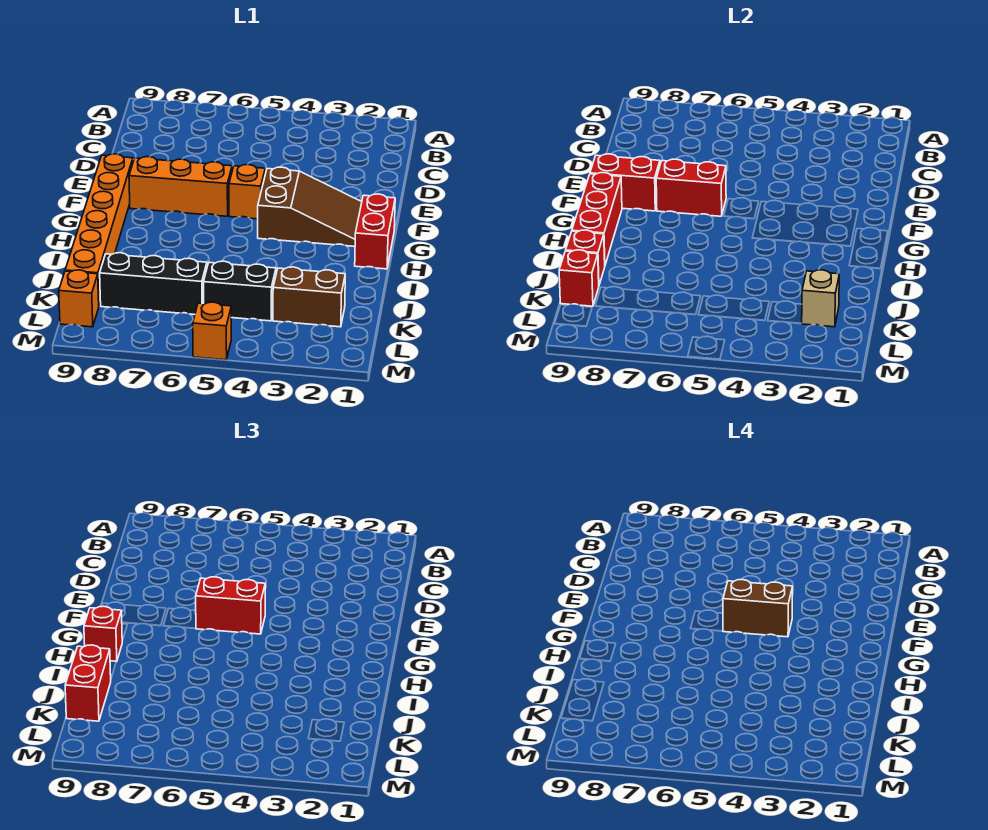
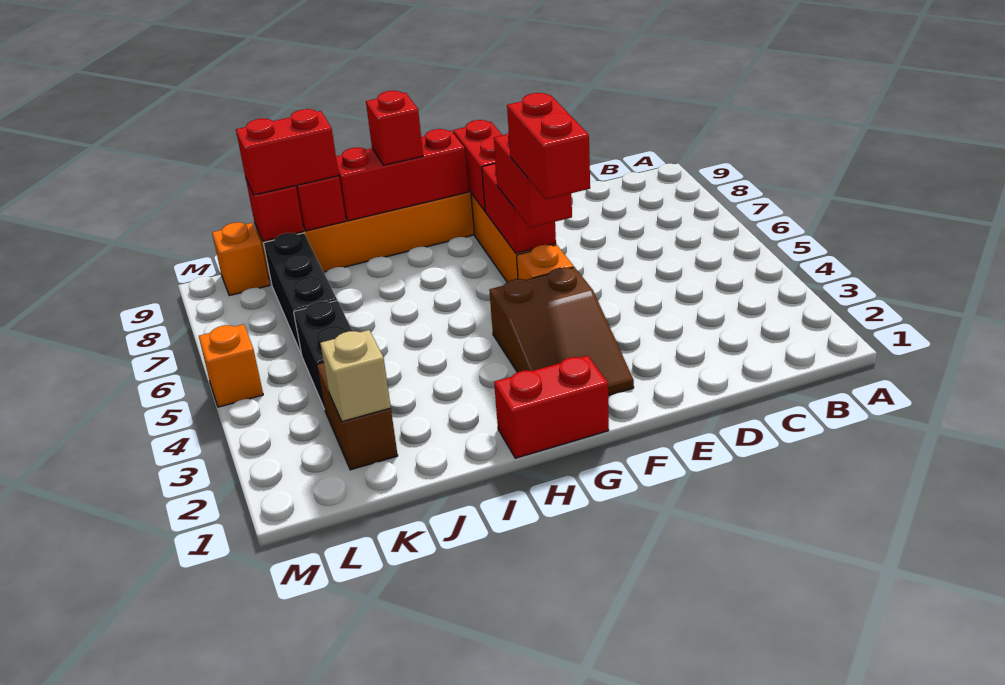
brown 1x2 brick [723,580,793,637] -> red 1x2 brick [507,93,590,199]

